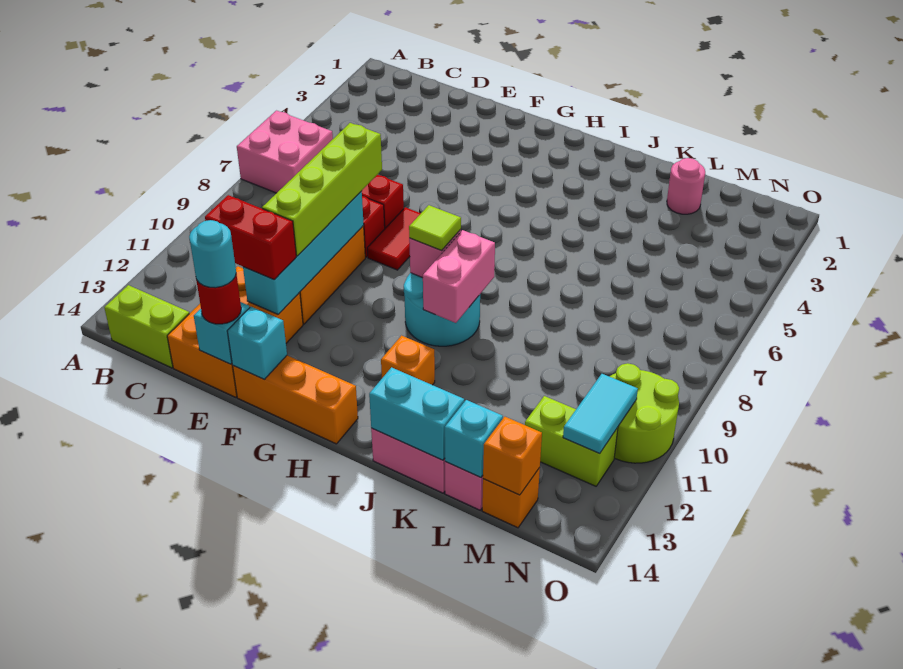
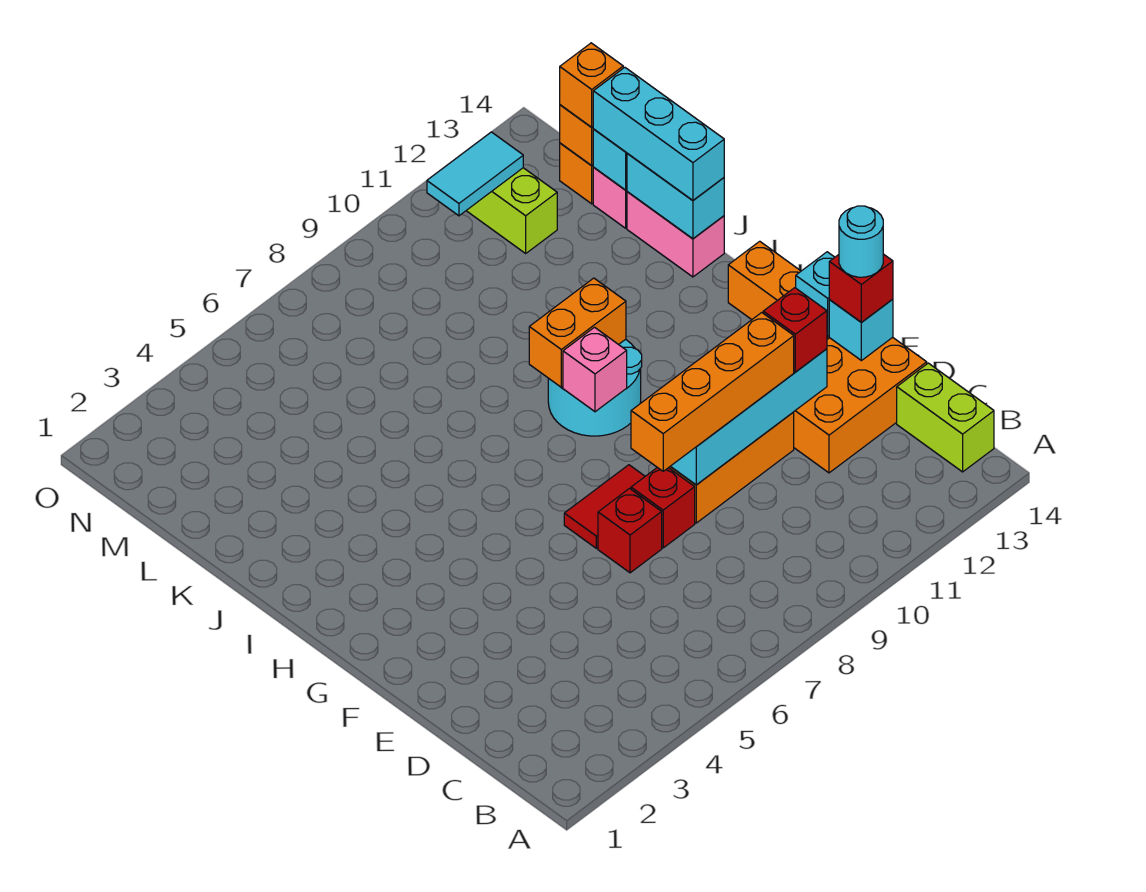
pink 2x2 brick [237,111,333,193] -> none
red 1x2 brick [205,195,296,280] -> red 1x1 brick [763,288,827,372]
lime 1x4 brick [262,123,382,256] -> orange 1x4 brick [631,313,794,471]
red 1x1 round brick [196,274,241,324] -> red 1x1 brick [829,254,893,323]
lime 1x1 tile [409,205,461,251] -> none
pink 1x2 brick [423,230,495,323] -> orange 1x2 brick [529,278,626,387]
orange 1x1 brick [381,335,435,385] -> orange 1x1 brick moved to [560,43,623,127]
none -> cyan 1x3 brick [593,67,724,200]
pink 1x1 round brick [667,158,705,214] -> none
lime 2x2 round brick [610,363,679,463] -> none

